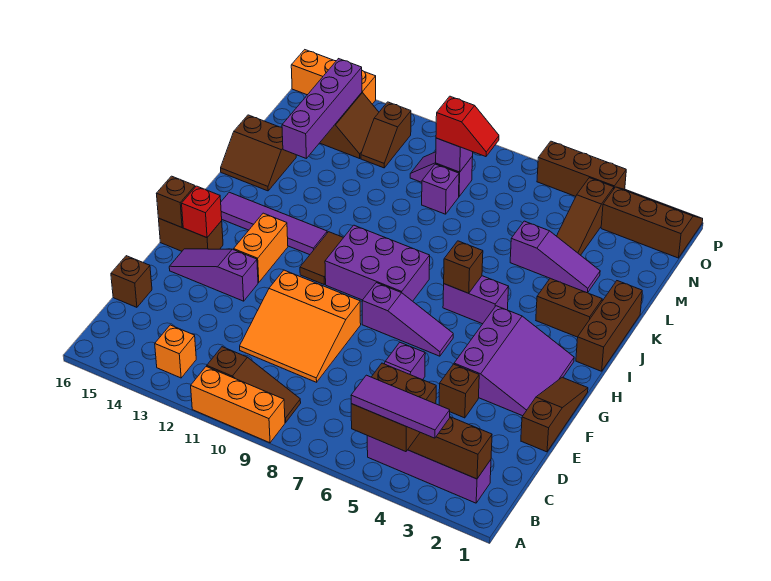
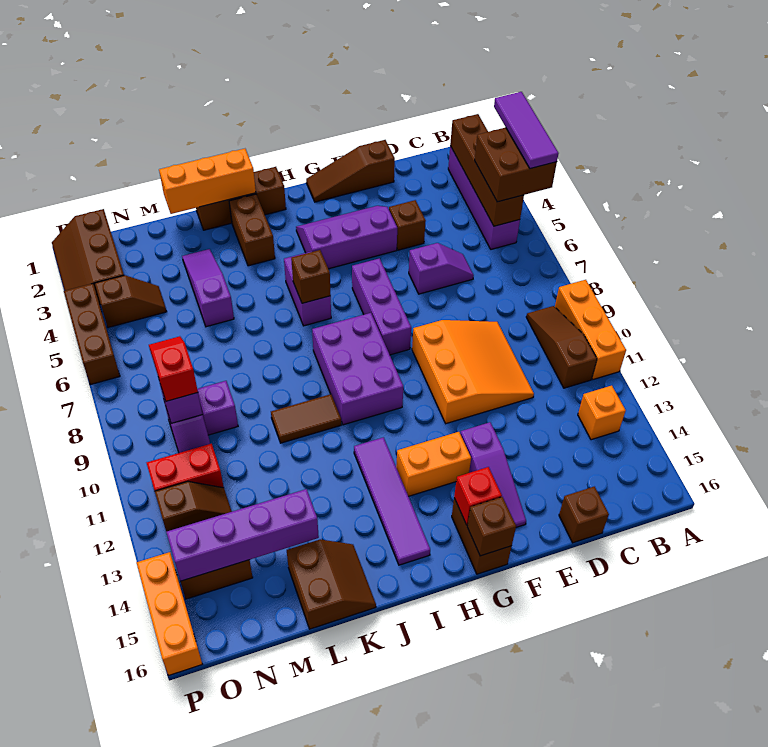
purple 3x3 slope [454,306,574,416] -> purple 2x3 slope [296,206,397,269]
purple 1x3 slope [362,283,453,356] -> purple 1x3 brick [352,258,411,355]
brown 1x2 tile [300,232,343,284] -> brown 1x2 tile moved to [271,394,341,443]
none -> orange 1x3 brick [159,149,256,214]
brown 1x3 slope [557,178,614,255] -> brown 1x2 slope [95,275,167,328]
none -> red 1x2 brick [147,444,224,491]

